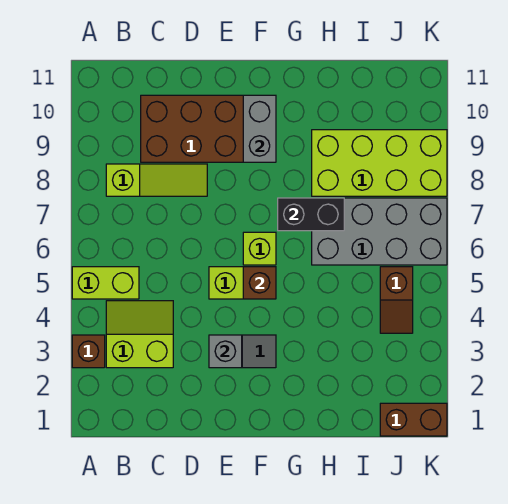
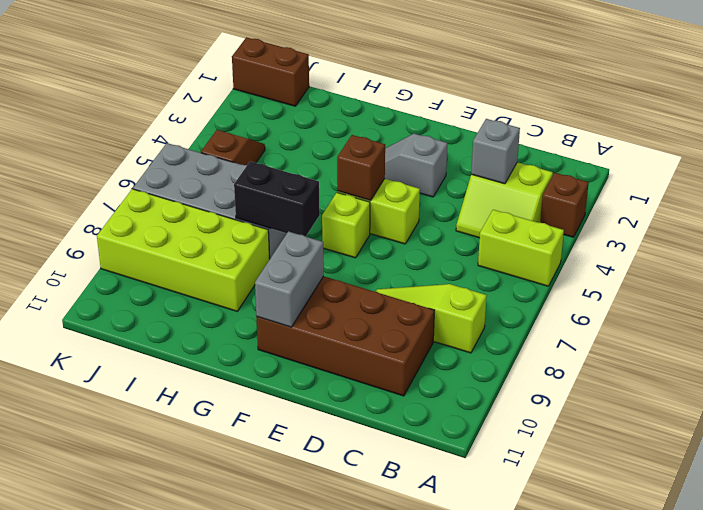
grey 1x1 brick [209,335,242,368] -> grey 1x1 brick moved to [471,119,520,184]

